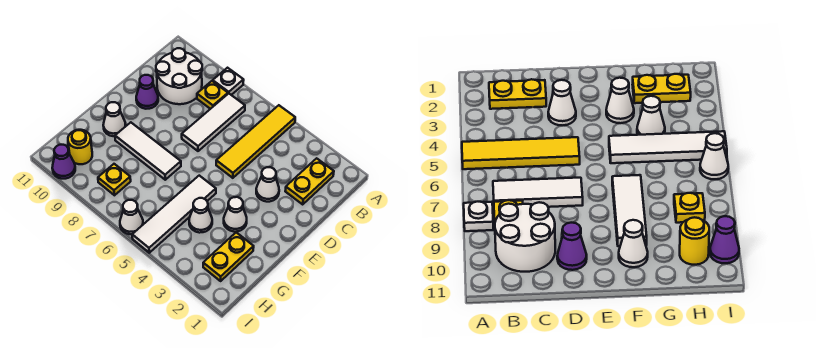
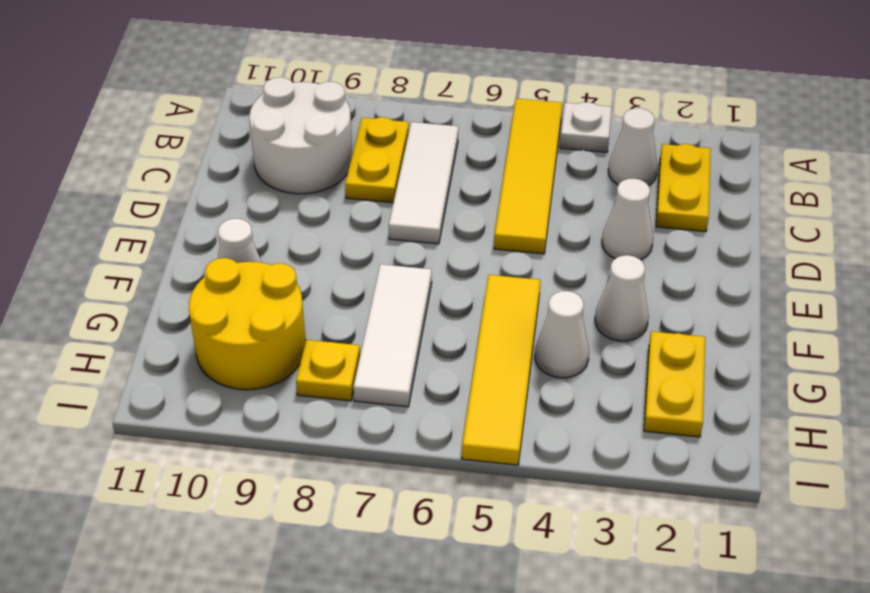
white 1x1 plate [213,68,244,95] -> white 1x1 plate moved to [560,102,612,152]
yellow 1x1 plate [197,81,228,109] -> yellow 1x2 plate [345,117,409,203]
purple 1x1 cone [136,75,158,109] -> none
white 1x4 tile [132,176,216,253] -> yellow 1x4 tile [462,275,540,465]
white 1x3 tile [115,122,181,180] -> white 1x3 tile turned to [353,264,432,407]
yellow 1x1 round brick [68,130,92,164] -> yellow 2x2 round brick [189,258,306,390]
white 1x1 cone [120,200,143,234] -> white 1x1 cone moved to [608,108,658,186]
purple 1x1 cone [52,145,75,179] -> none

